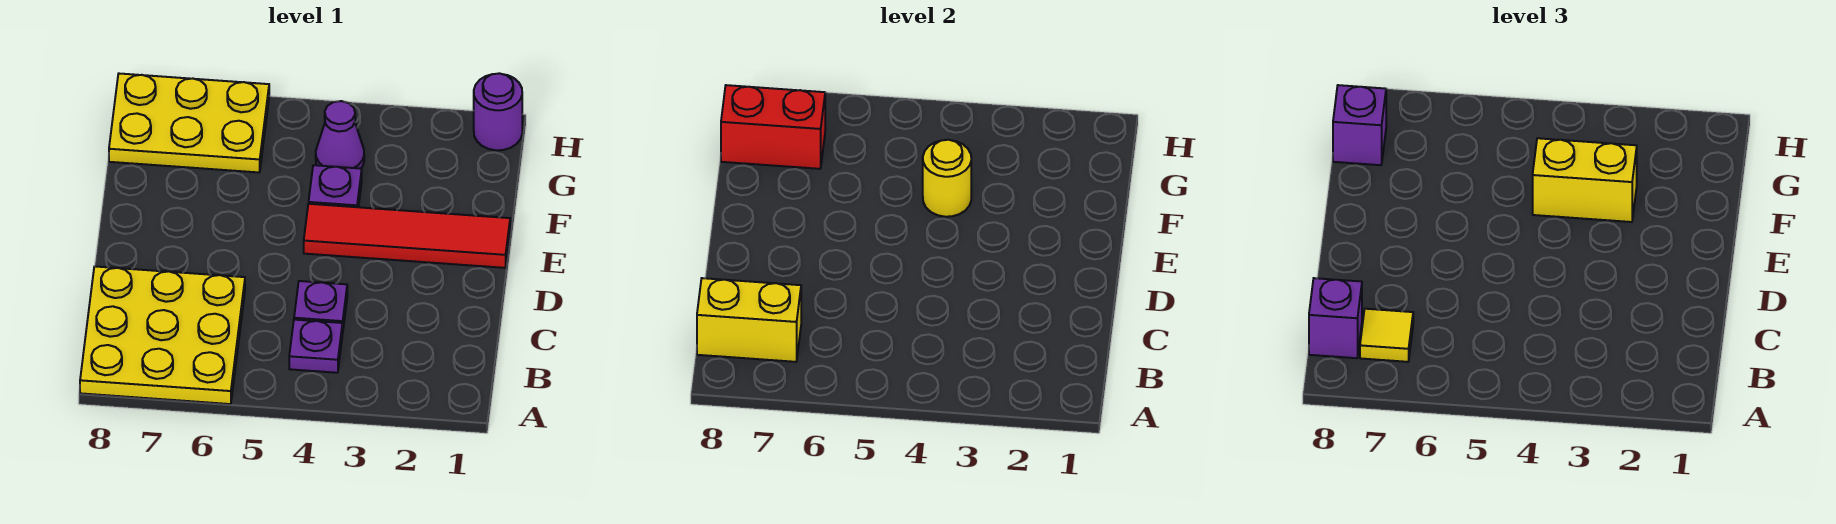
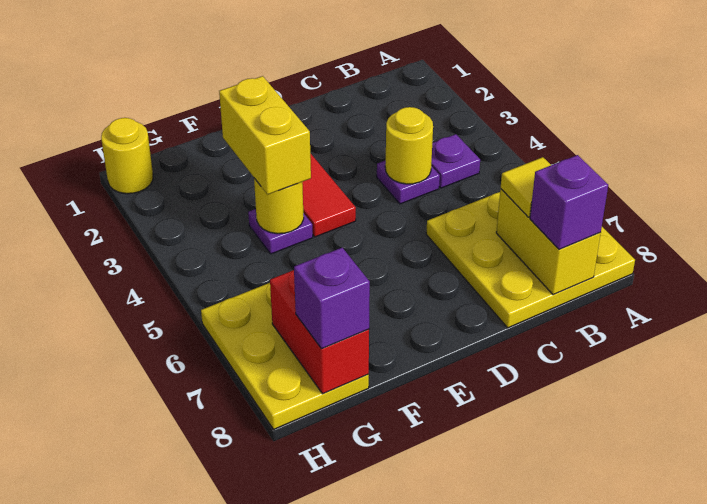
none -> yellow 1x1 round brick [385,107,433,184]
purple 1x1 cone [316,101,364,169] -> none
purple 1x1 round brick [474,73,522,150] -> yellow 1x1 round brick [101,118,153,194]

